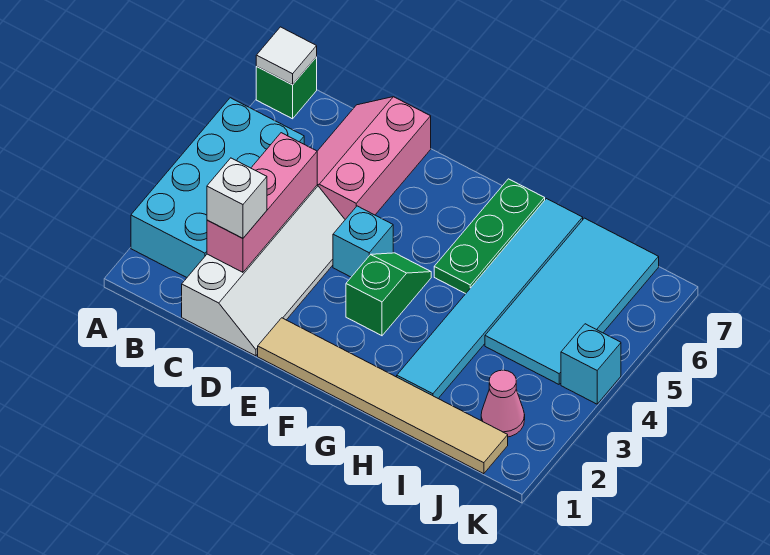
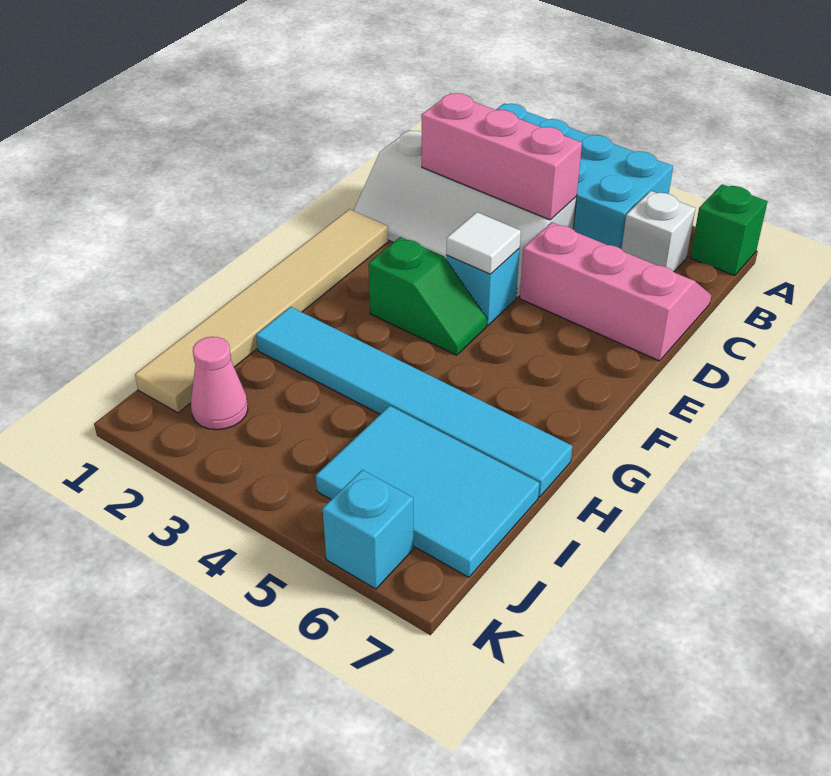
white 1x1 tile [256,27,317,85] -> white 1x1 tile moved to [446,212,521,274]
white 1x1 brick [207,158,267,238] -> white 1x1 brick moved to [622,191,696,272]
green 1x3 plate [434,179,545,294] -> none
cyan 2x4 tile [485,218,659,384] -> cyan 2x3 tile [316,406,540,577]
cyan 1x1 brick [561,324,621,404] -> cyan 1x1 brick moved to [323,470,413,589]

